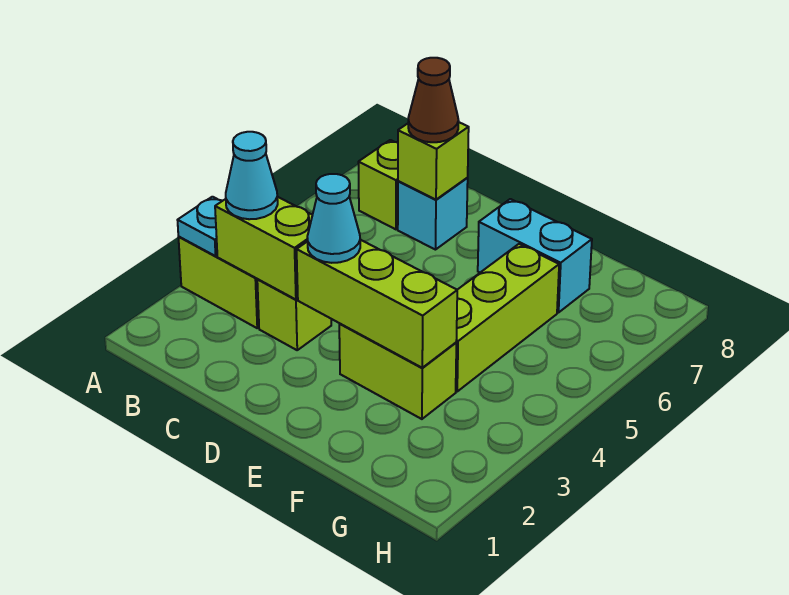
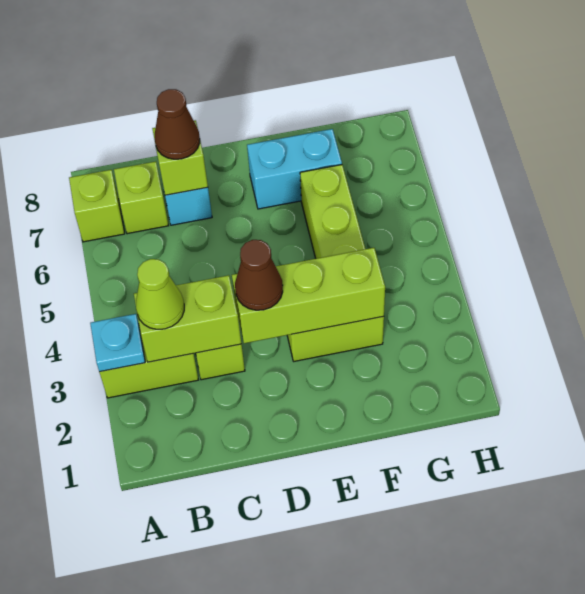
none -> lime 1x1 brick [69,170,125,242]
cyan 1x1 cone [226,132,278,219] -> lime 1x1 cone [136,259,184,329]
cyan 1x1 cone [307,174,360,263] -> brown 1x1 cone [235,240,283,310]

